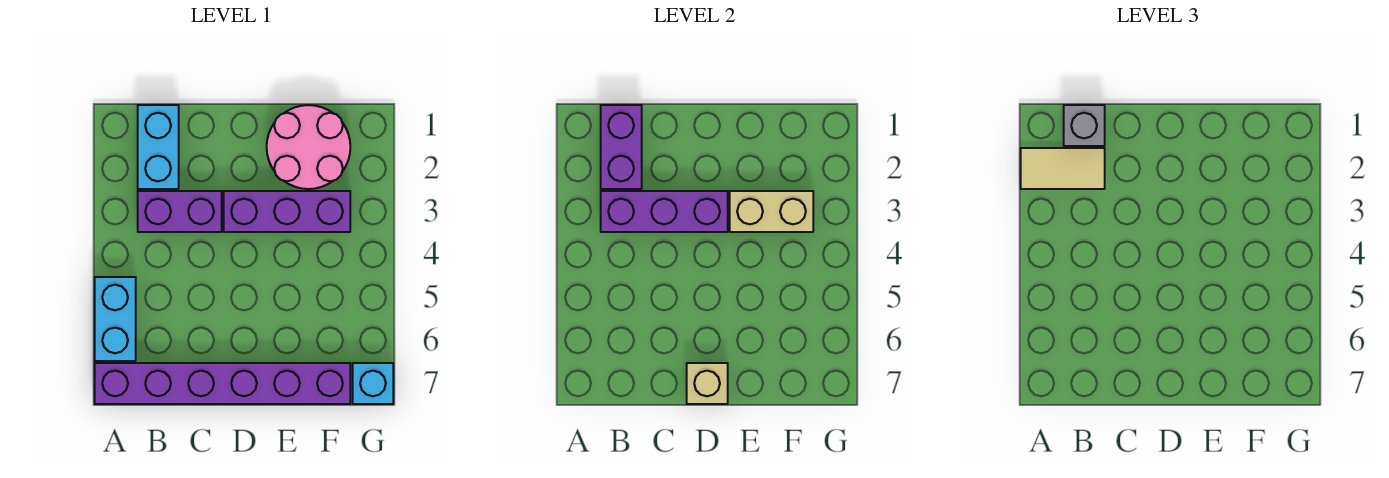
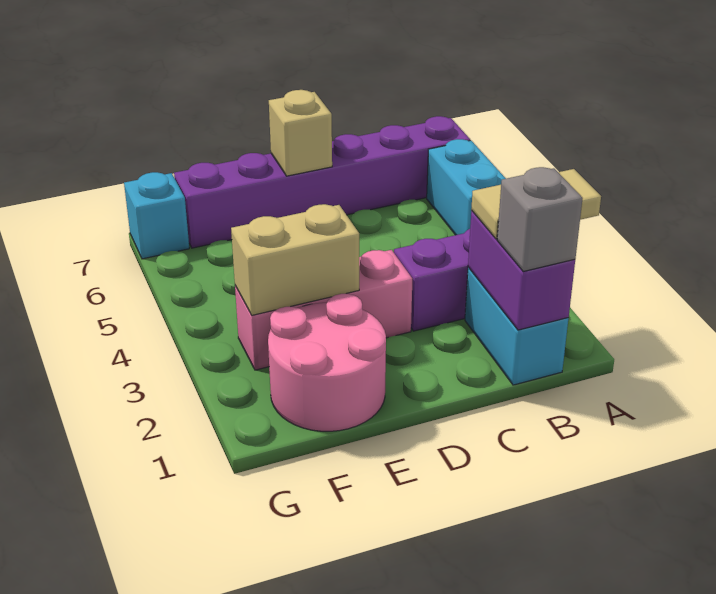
purple 1x3 brick [601,191,728,232] -> none
purple 1x3 brick [224,191,350,232] -> pink 1x3 brick [235,250,412,370]

